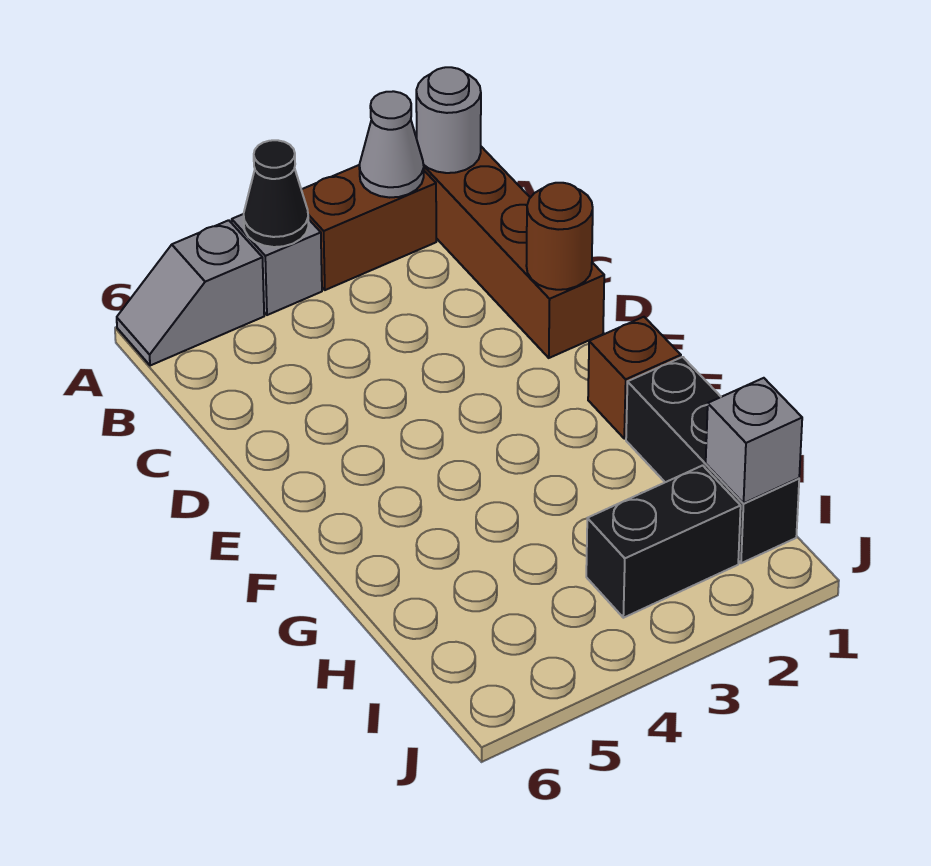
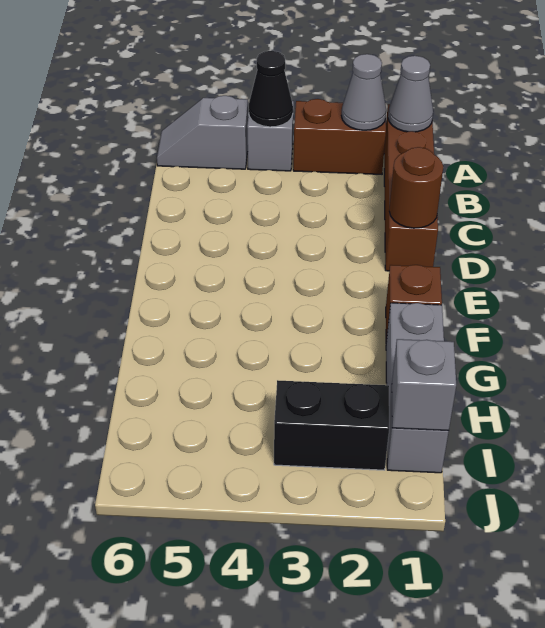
grey 1x1 round brick [416,67,481,173] -> grey 1x1 cone [388,56,433,132]
black 1x3 brick [626,357,799,563] -> grey 1x3 brick [386,303,449,473]

